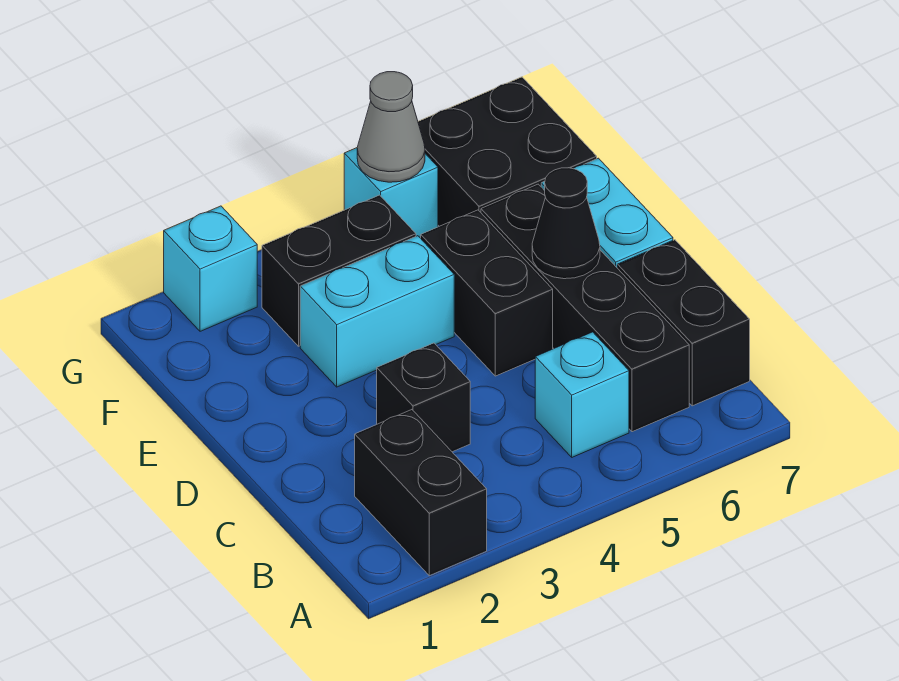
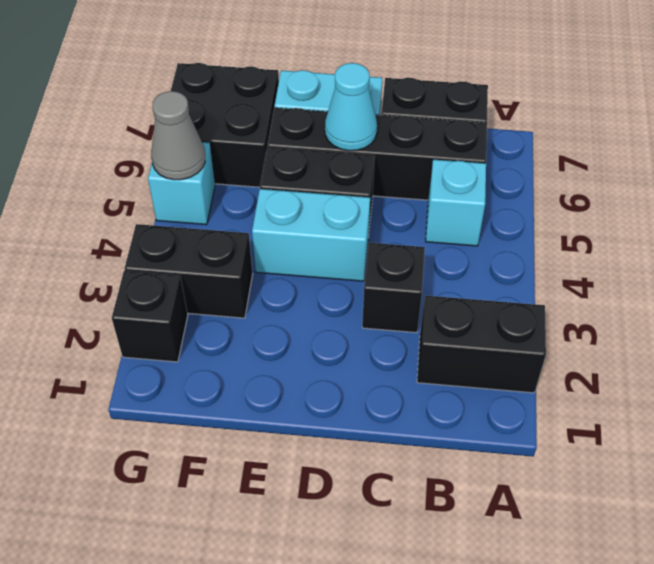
black 1x1 cone [532,168,600,279] -> cyan 1x1 cone [325,63,377,151]
cyan 1x2 brick [300,236,454,387] -> cyan 1x2 brick turned to [252,189,370,281]
black 1x2 brick [262,195,416,346] -> black 1x2 brick turned to [125,224,253,318]
cyan 1x1 brick [164,206,257,331] -> black 1x1 brick [112,271,188,362]

